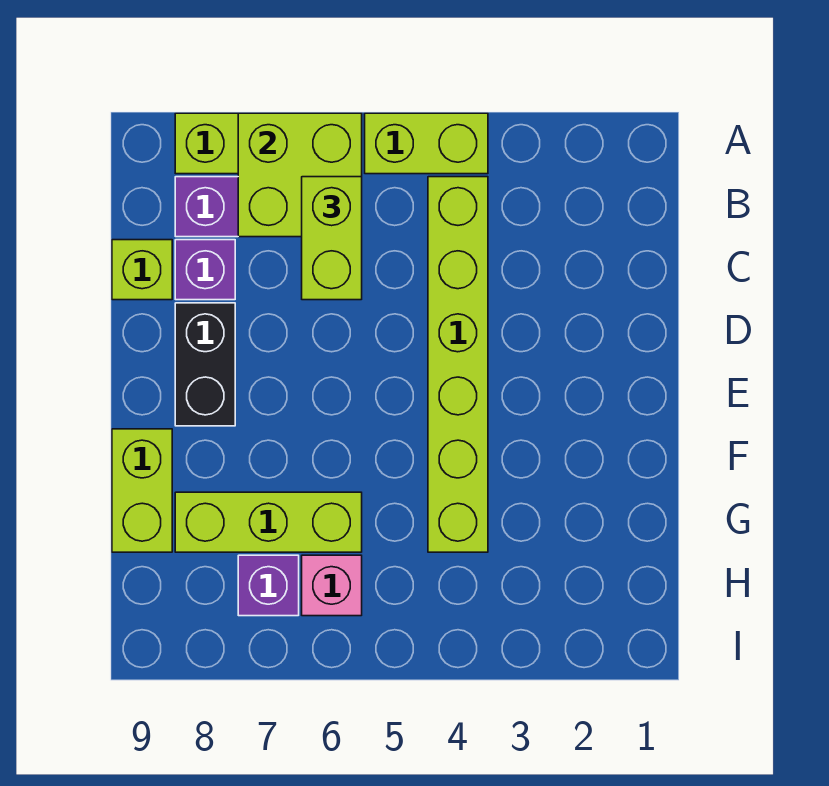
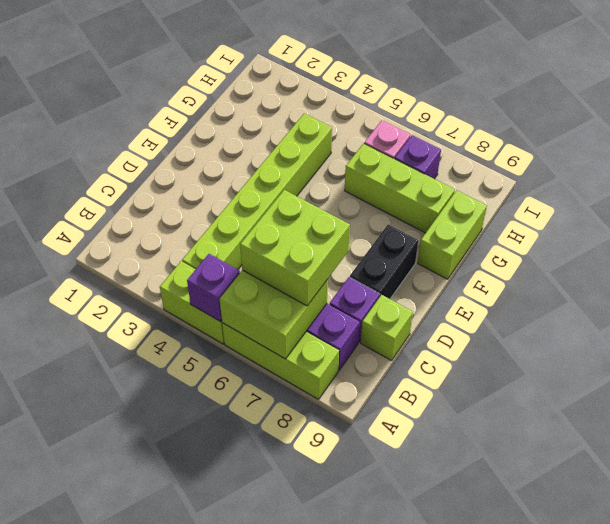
none -> purple 1x1 brick [187,254,240,322]
lime 1x2 brick [302,177,362,300] -> lime 2x2 brick [240,190,350,306]

